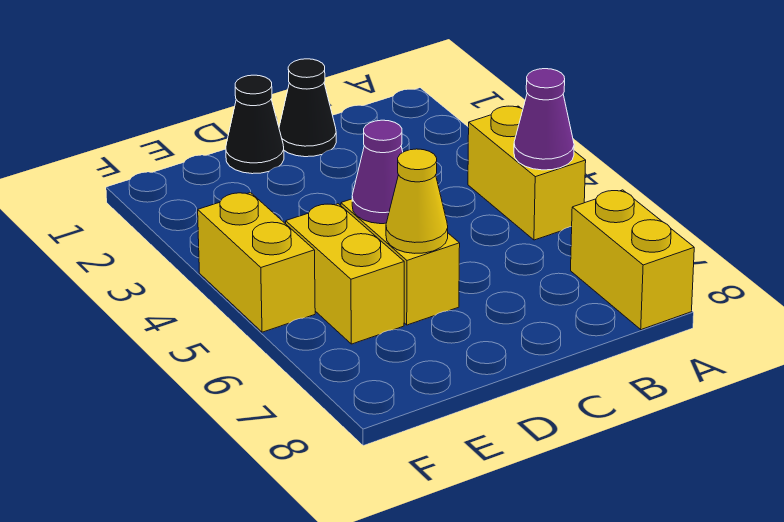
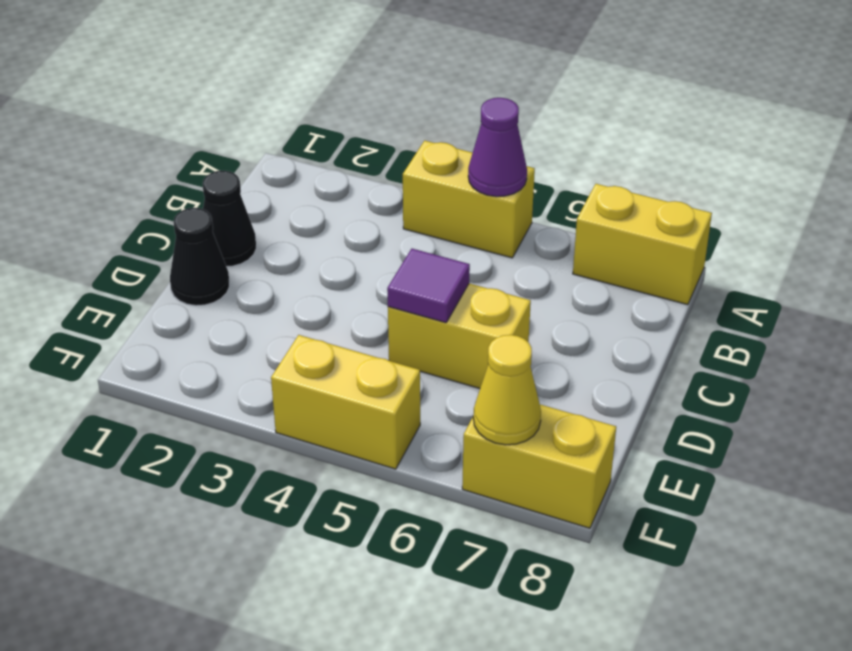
purple 1x1 cone [352,120,403,224] -> purple 1x1 tile [387,249,470,323]
yellow 1x1 cone [386,149,448,253] -> yellow 1x1 cone moved to [473,335,541,445]
yellow 1x2 brick [286,204,404,344] -> yellow 1x2 brick moved to [462,404,616,528]

